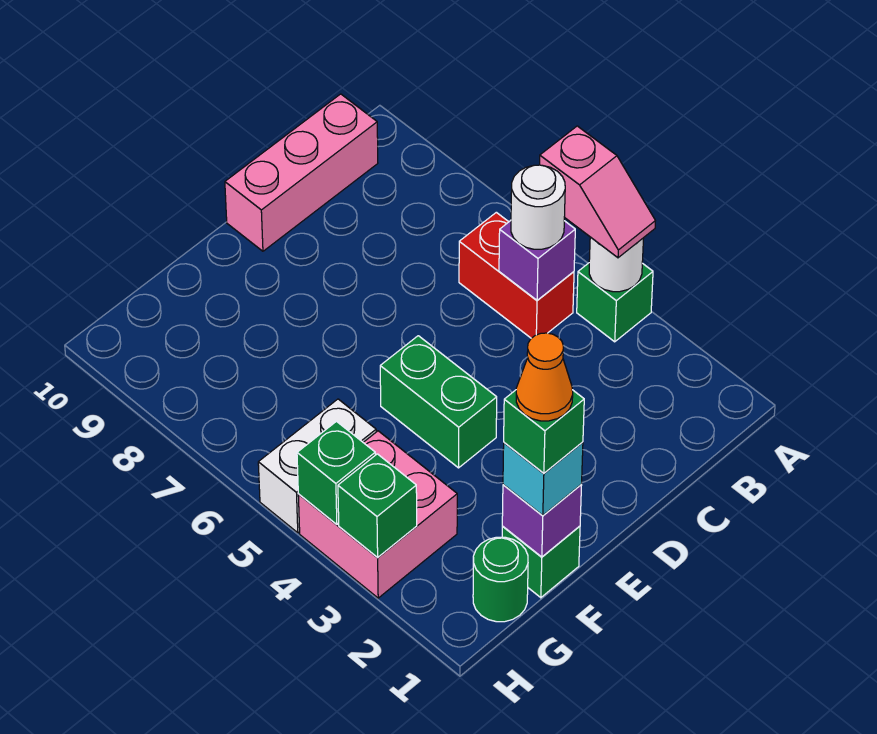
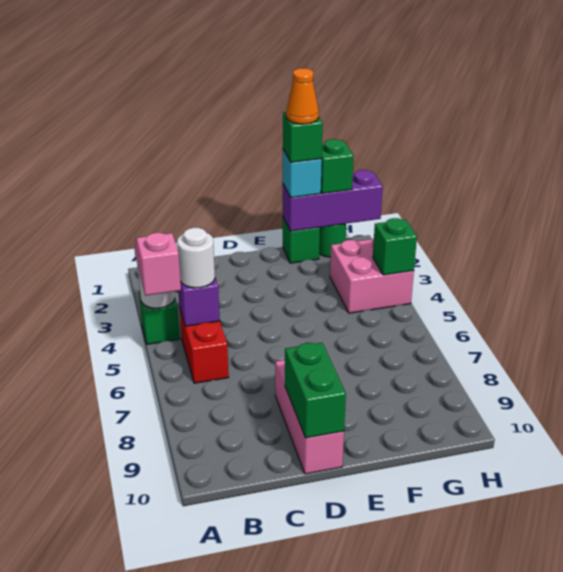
pink 1x3 brick [225,94,378,251] -> pink 1x3 brick turned to [275,360,344,474]
green 1x2 brick [380,336,497,468] -> green 1x2 brick moved to [285,343,346,438]
purple 1x1 brick [502,485,582,557] -> purple 1x3 brick [283,170,383,231]
white 1x2 brick [258,399,376,533] -> none
green 1x1 brick [338,454,417,558] -> green 1x1 brick moved to [321,139,354,193]

